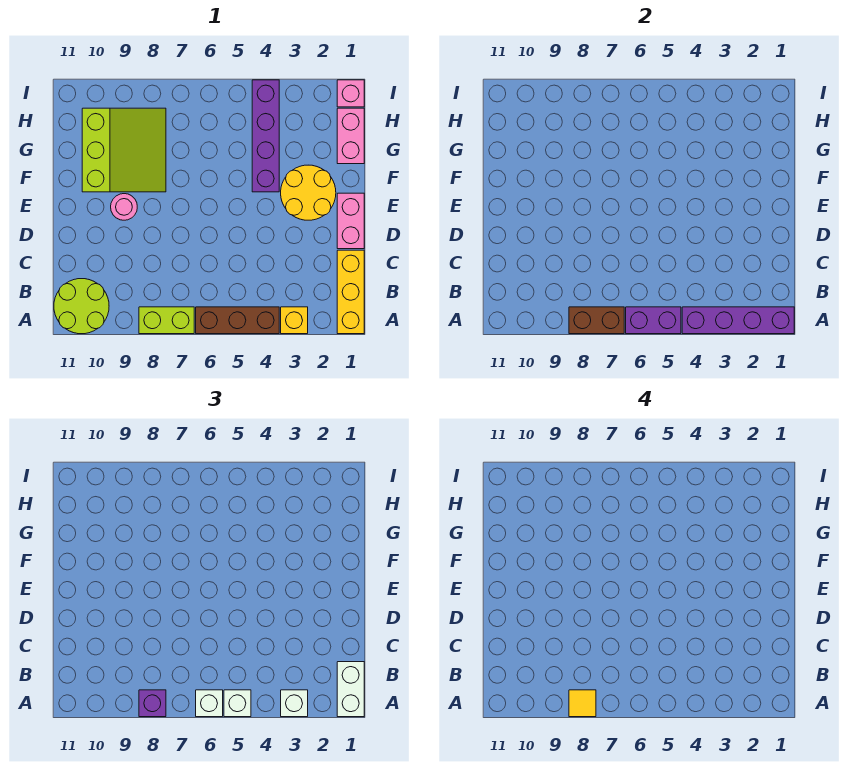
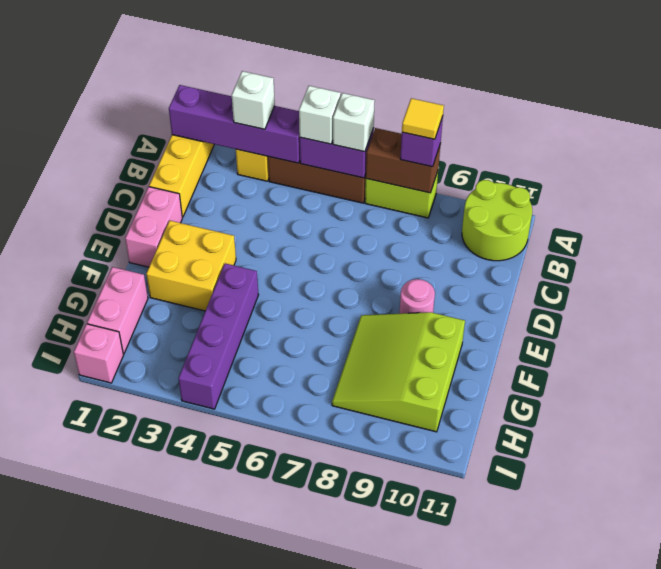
white 1x2 brick [337,662,364,717] -> none
yellow 2x2 round brick [281,165,336,220] -> yellow 2x2 brick [146,221,236,311]

